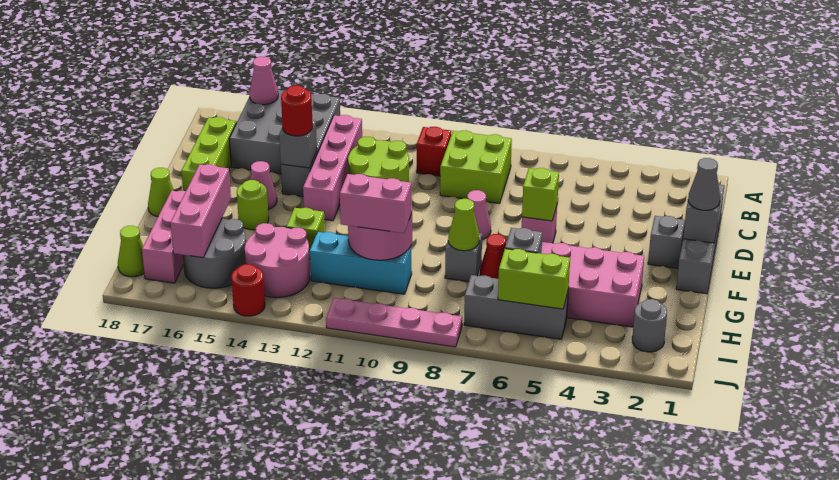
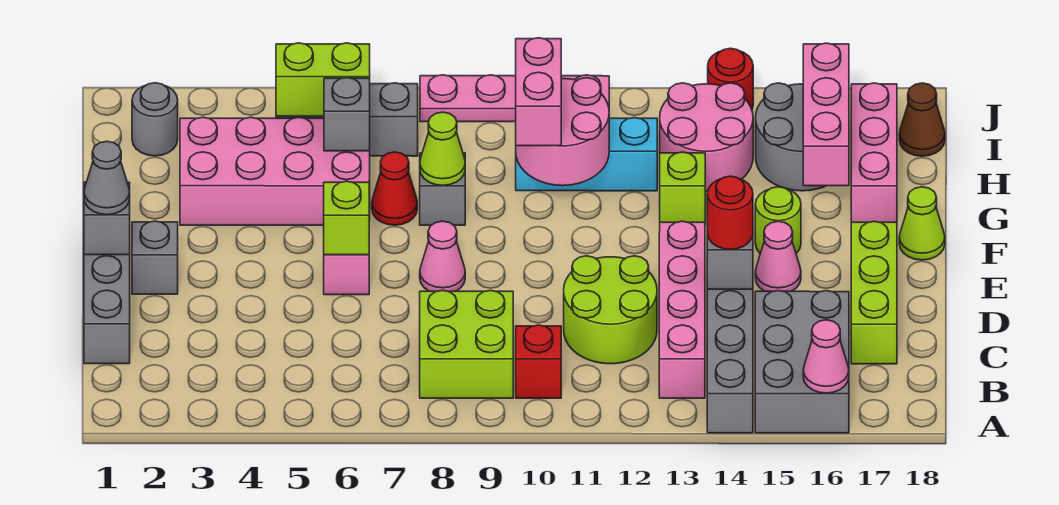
pink 1x2 brick [340,174,411,233] -> pink 1x2 brick turned to [516,38,561,146]
lime 1x1 cone [118,226,144,277] -> brown 1x1 cone [899,83,945,156]

